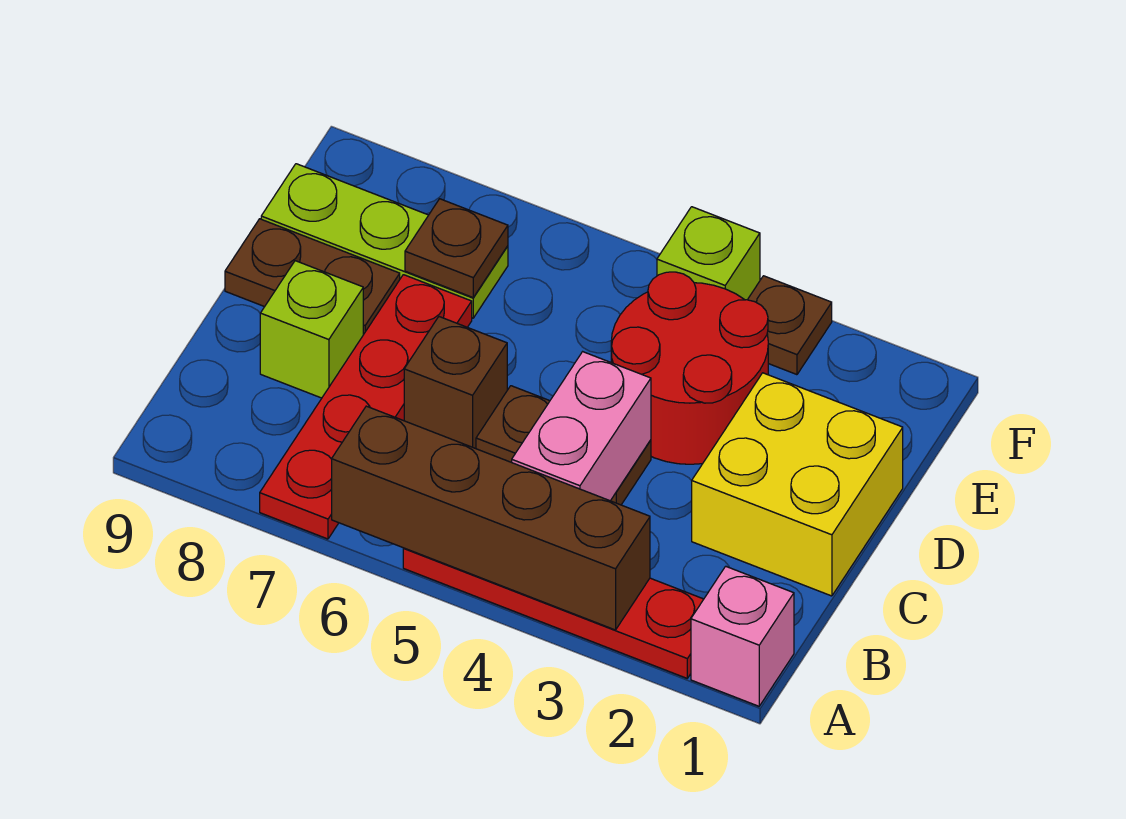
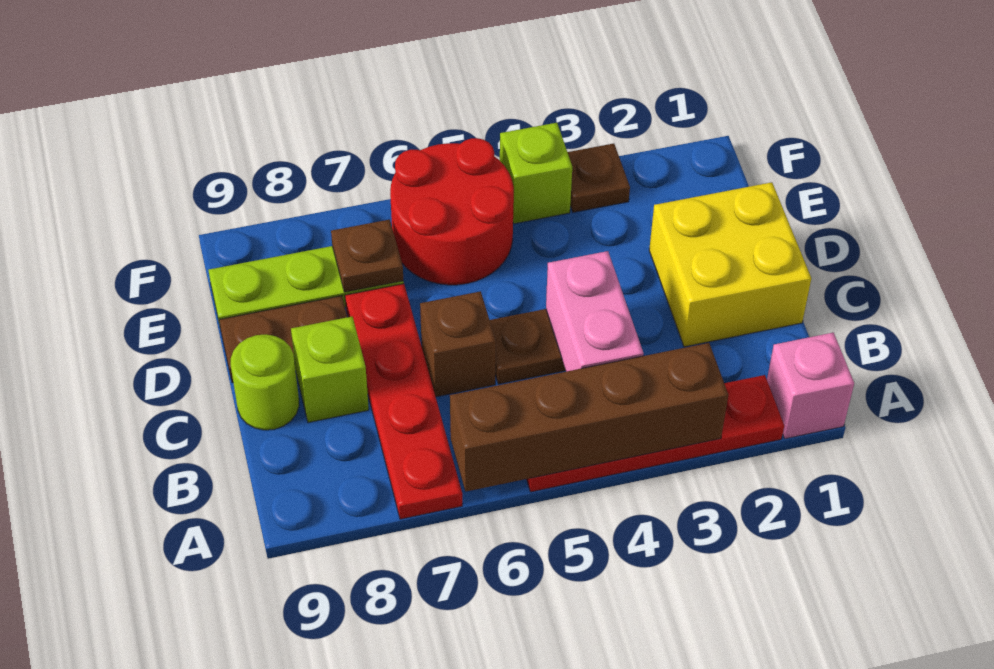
none -> lime 1x1 round brick [231,334,299,430]
red 2x2 round brick [611,272,768,464] -> red 2x2 round brick moved to [390,138,514,285]

